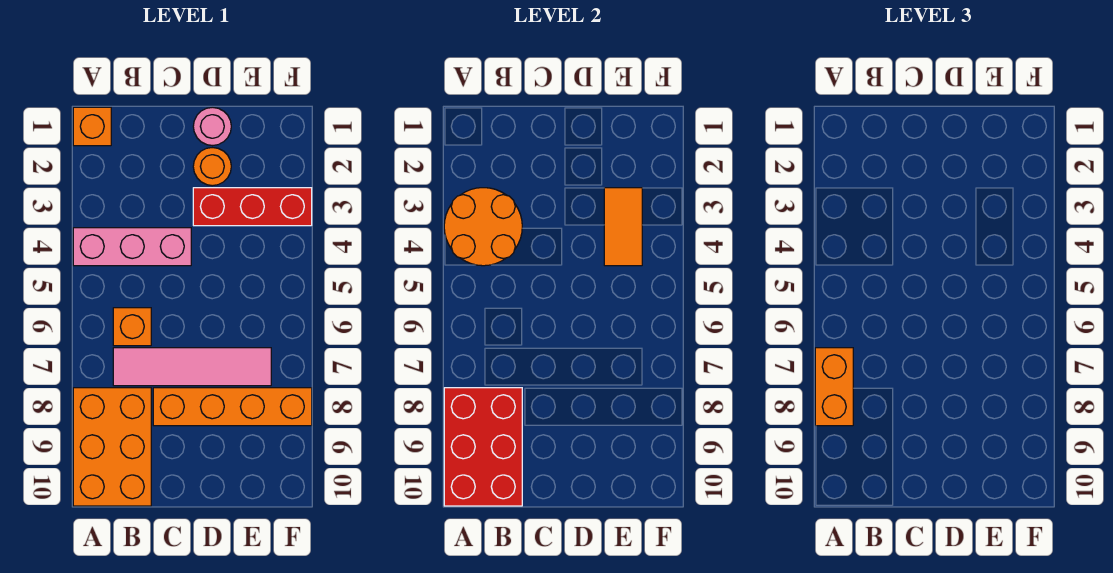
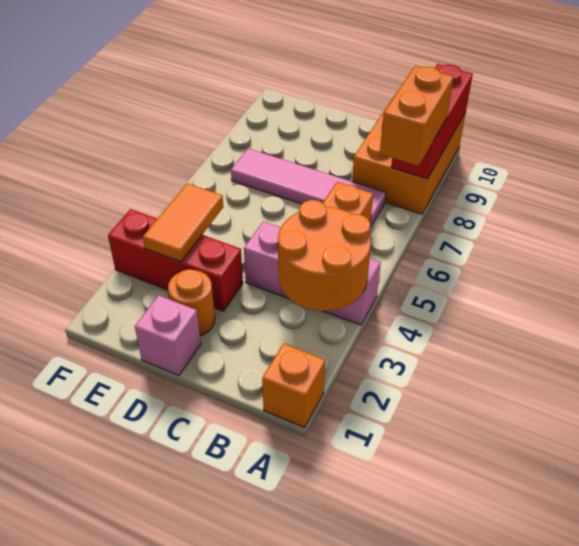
red 2x3 brick [444,388,522,506] -> red 1x3 brick [391,64,473,179]
orange 1x4 brick [153,388,312,426] -> none
pink 1x1 round brick [193,107,231,146] -> pink 1x1 brick [135,295,201,375]

